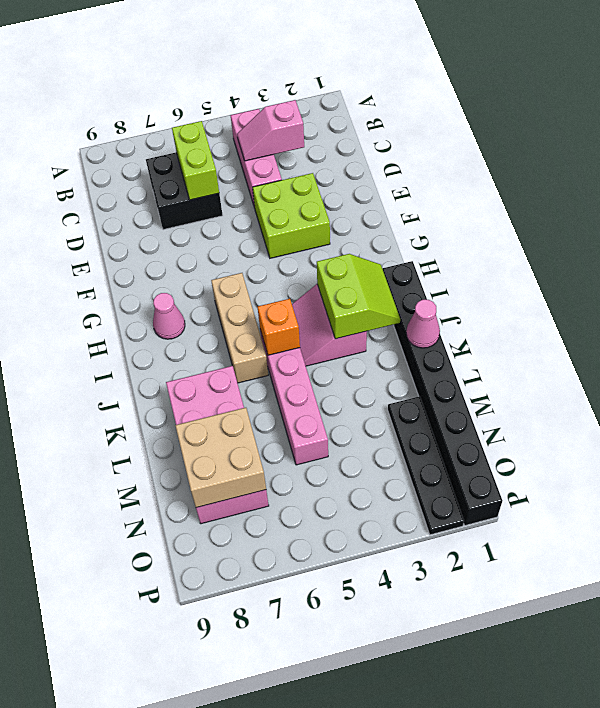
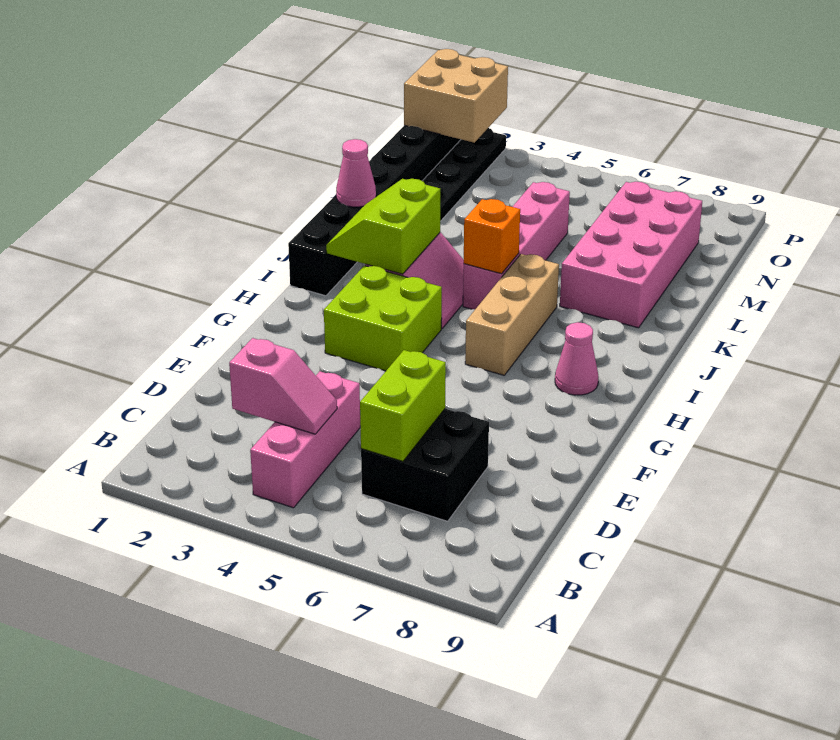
lime 2x2 brick [253,173,330,258] -> lime 2x2 brick moved to [324,266,442,371]
tan 2x2 brick [175,408,266,508] -> tan 2x2 brick moved to [404,49,508,143]

